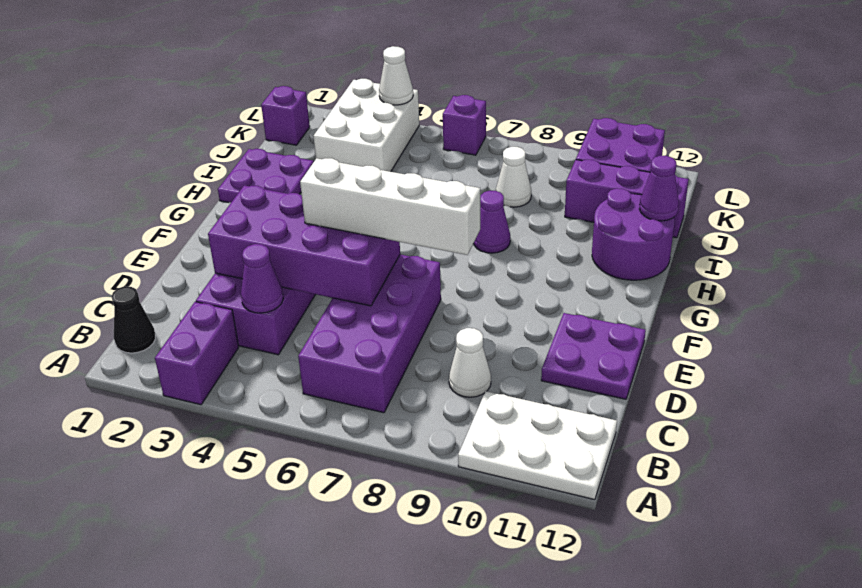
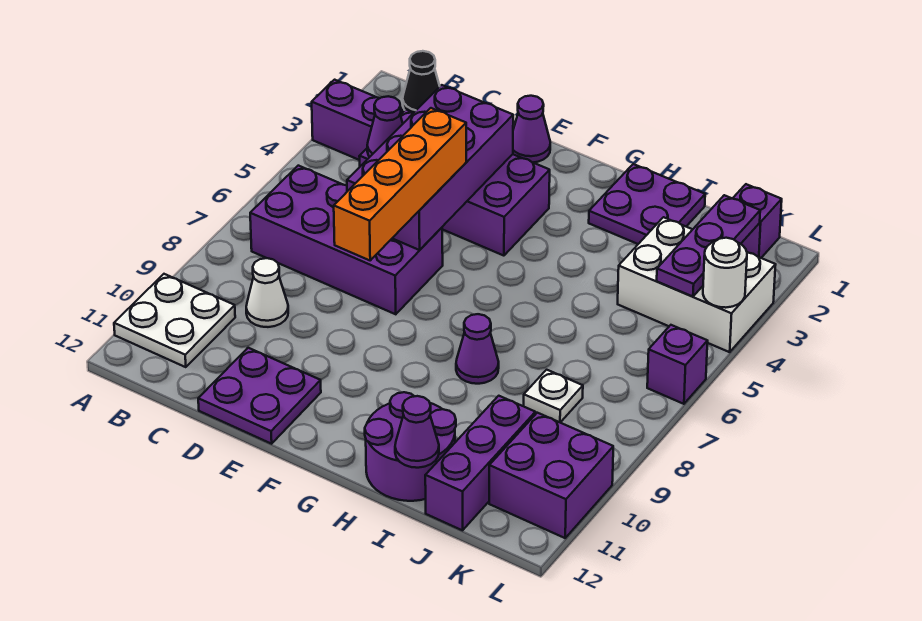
white 2x3 plate [458,391,617,500] -> white 2x2 plate [114,274,235,367]
none -> purple 1x1 cone [513,96,550,163]
white 1x4 brick [300,158,480,255] -> orange 1x4 brick [334,108,466,260]
white 1x1 cone [496,147,531,207] -> white 1x1 plate [524,370,583,422]
none -> purple 1x3 plate [657,195,760,297]
white 1x1 cone [379,46,413,105] -> white 1x1 round brick [703,238,747,308]

